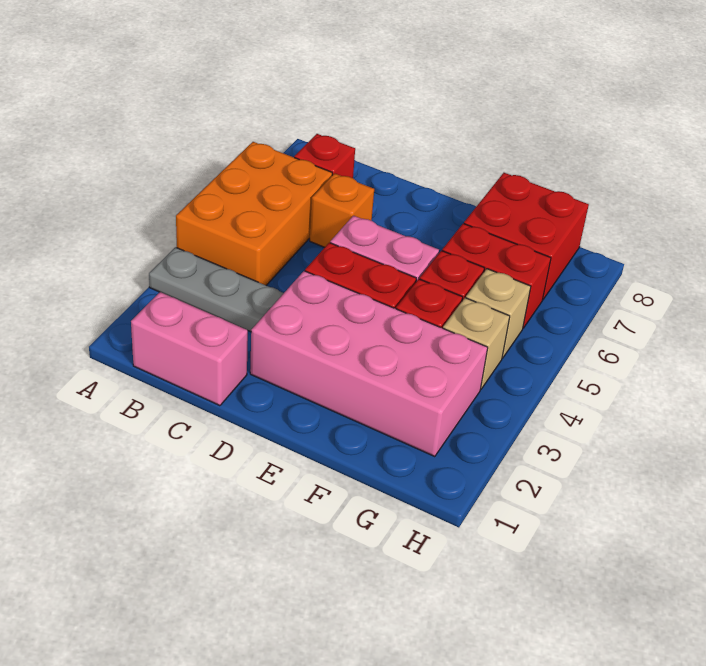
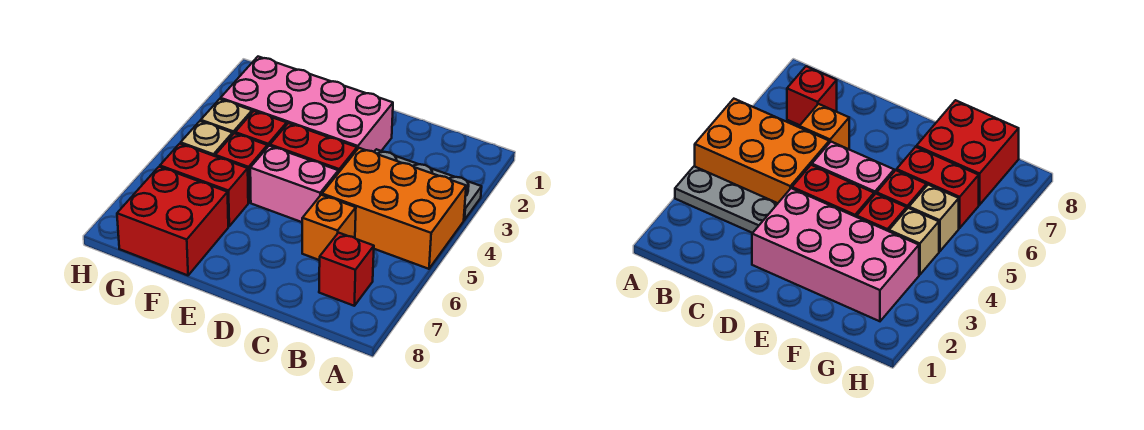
orange 2x3 brick [176,142,332,285] -> orange 2x3 brick turned to [322,148,466,269]
pink 1x2 brick [131,292,248,406] -> none

